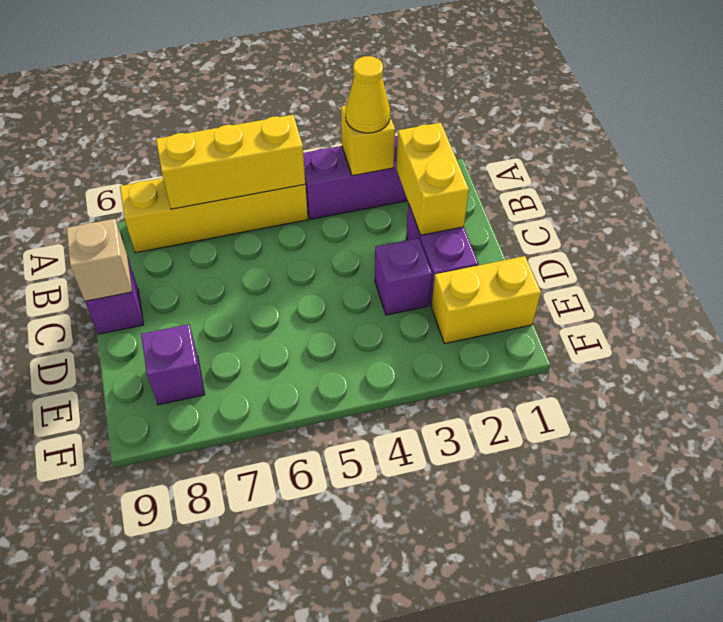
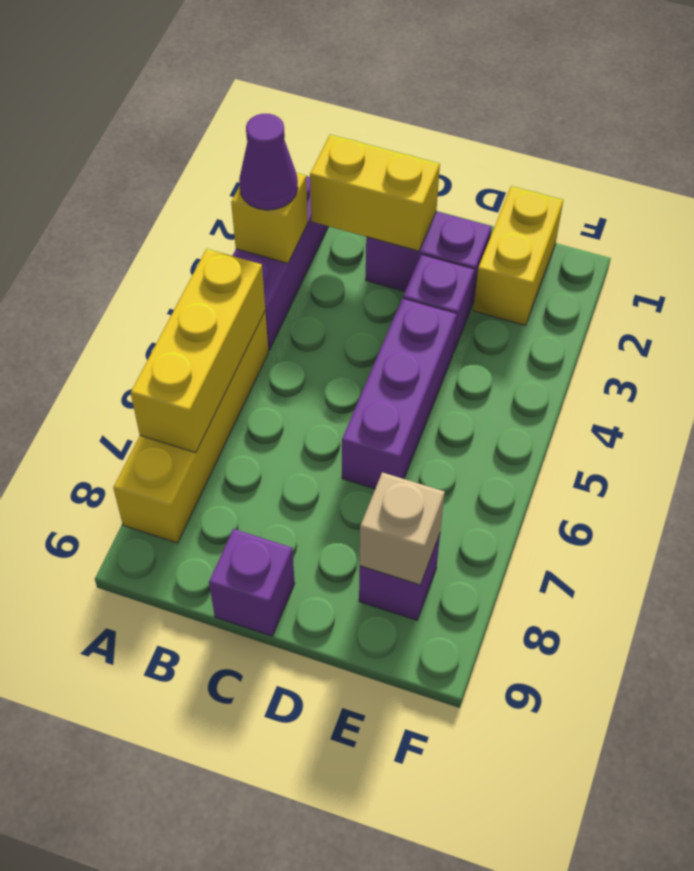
yellow 1x1 cone [345,56,390,133] -> purple 1x1 cone [239,114,298,210]
tan 1x1 brick [66,219,132,301] -> tan 1x1 brick moved to [360,472,445,585]
none -> purple 1x3 brick [342,299,457,489]

